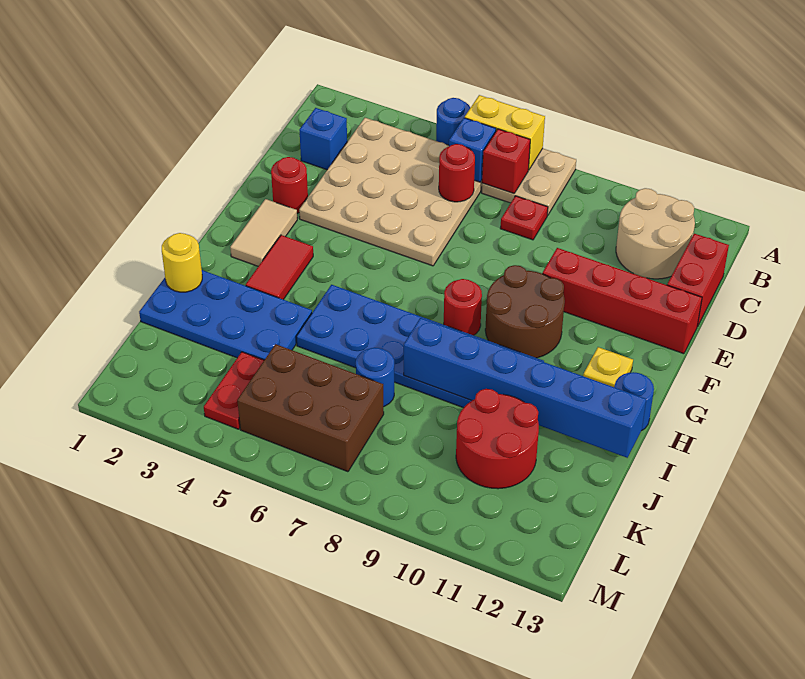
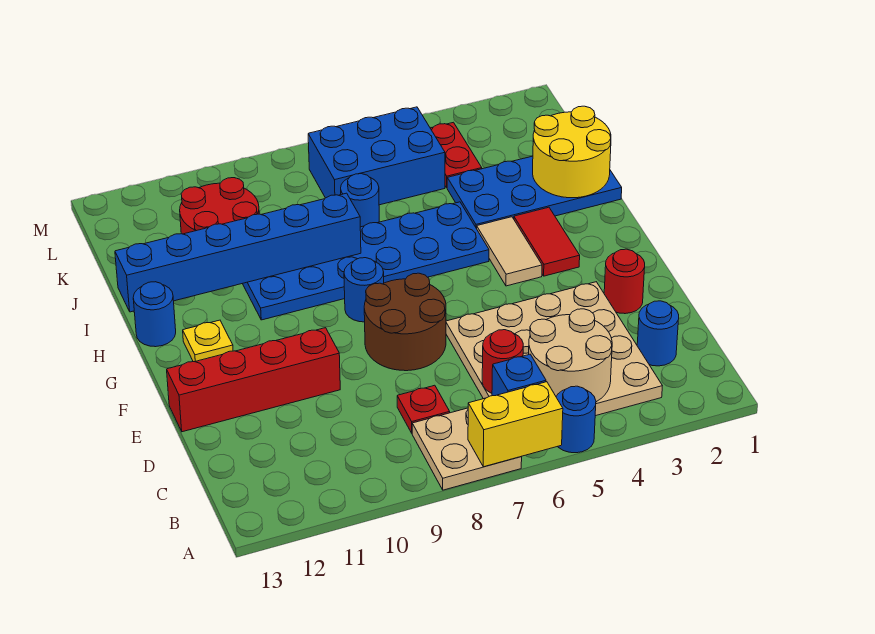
red 1x1 brick [482,129,530,194] -> none
tan 2x2 round brick [616,188,695,279] -> tan 2x2 round brick moved to [529,309,612,402]
blue 1x1 brick [299,108,347,170] -> blue 1x1 round brick [637,301,679,366]
red 1x2 brick [667,234,729,327] -> none
tan 1x2 tile [230,199,297,266] -> tan 1x2 tile moved to [477,217,542,286]
brown 2x2 round brick [485,265,565,358] -> brown 2x2 round brick moved to [364,273,446,371]
red 1x1 round brick [444,279,482,335] -> blue 1x1 round brick [344,258,384,322]
yellow 1x1 round brick [162,233,202,292] -> yellow 2x2 round brick [533,106,611,198]
brown 2x3 brick [237,344,384,472] -> blue 2x3 brick [308,107,445,205]

